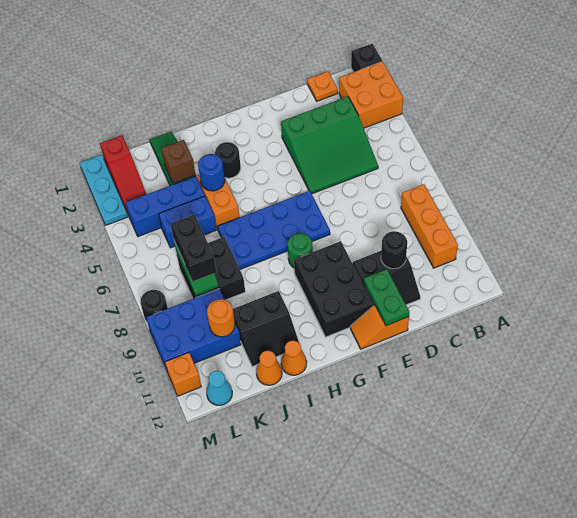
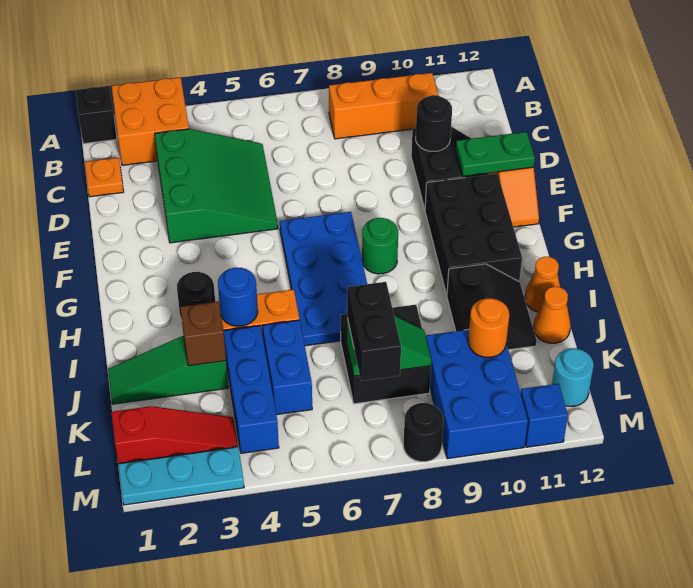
black 2x3 brick [294,241,373,337] -> black 2x3 brick turned to [425,174,522,295]
black 1x2 brick [171,215,216,281] -> black 1x2 brick turned to [347,282,401,381]
cyan 1x1 cone [206,371,232,405] -> cyan 1x1 round brick [552,348,594,406]
orange 1x1 brick [165,353,201,396] -> blue 1x1 brick [520,384,568,447]

